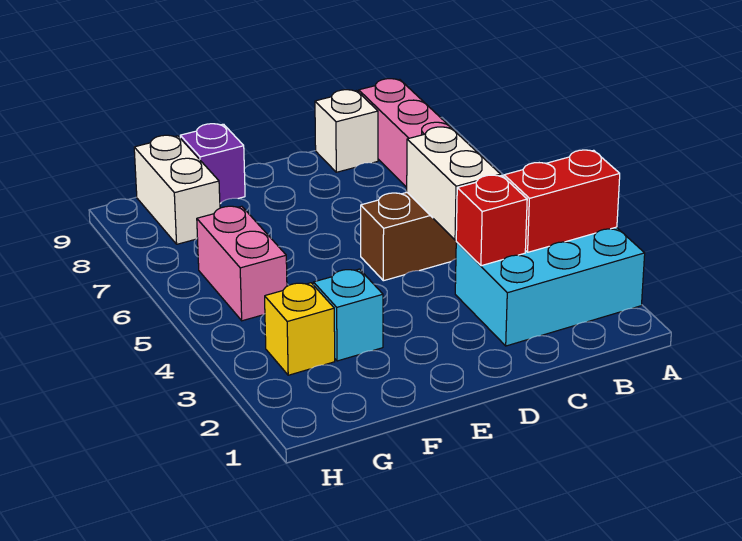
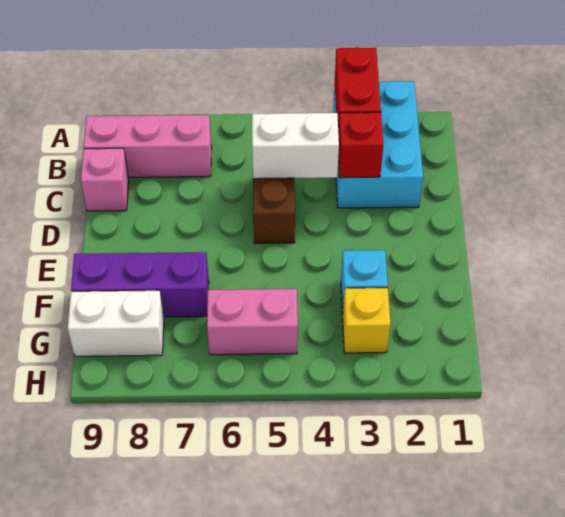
white 1x1 brick [315,90,378,172] -> pink 1x1 brick [81,148,129,211]
purple 1x1 brick [180,124,245,203] -> purple 1x3 brick [71,252,209,317]

